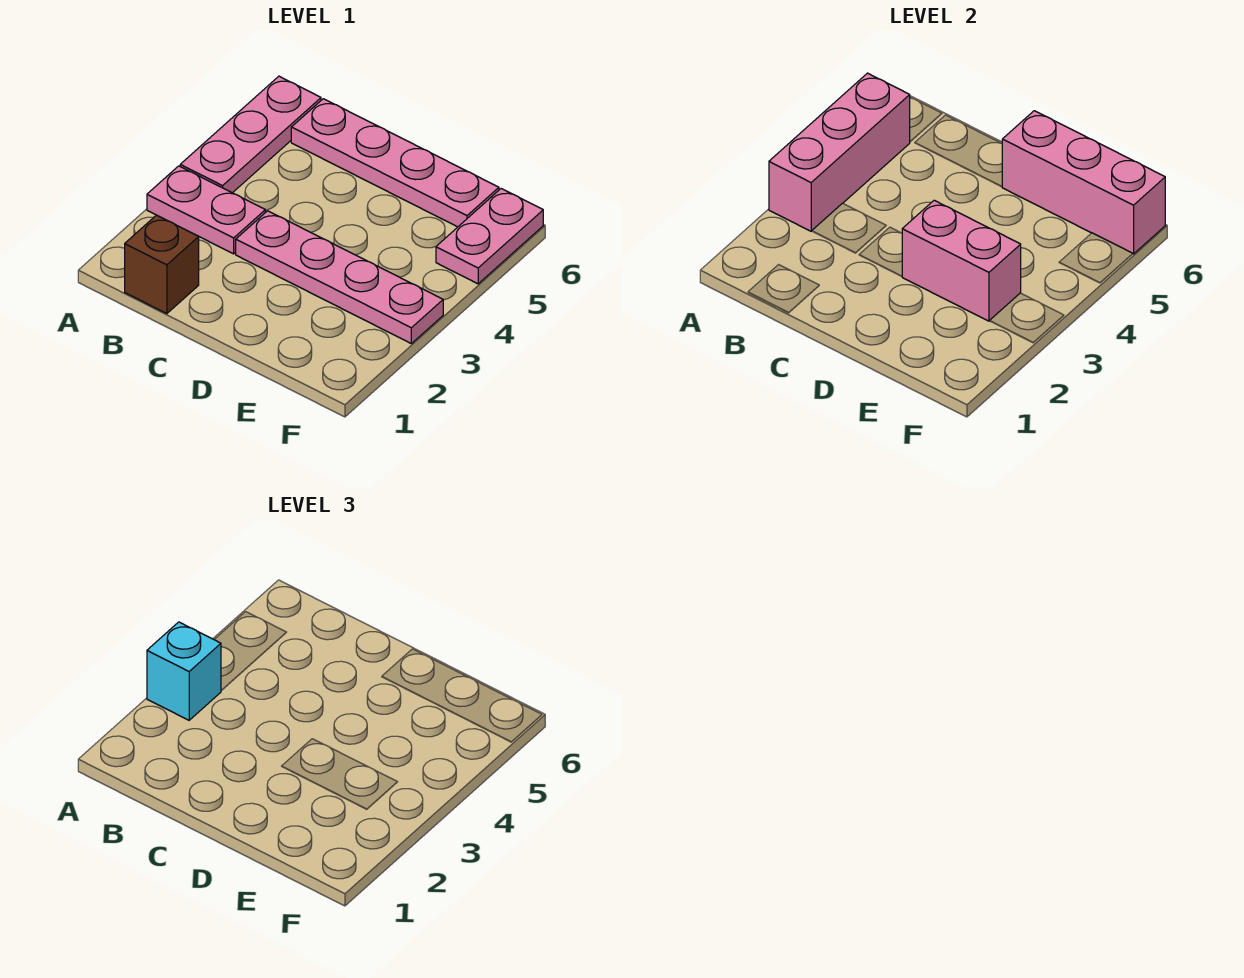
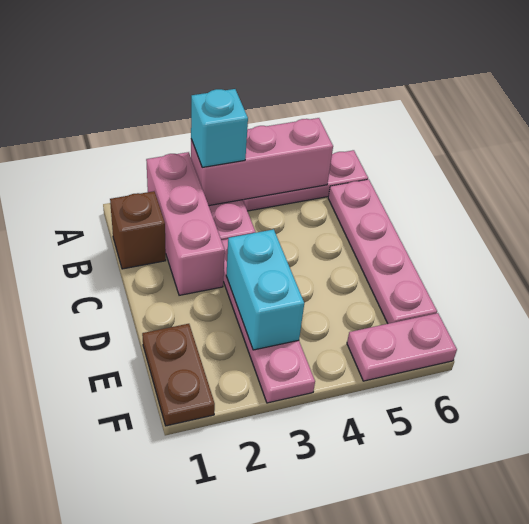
pink 1x2 brick [902,200,1021,321] -> cyan 1x2 brick [226,229,304,350]
pink 1x3 brick [1002,111,1165,254] -> pink 1x3 brick moved to [146,152,225,295]
none -> brown 1x2 plate [142,324,215,426]

